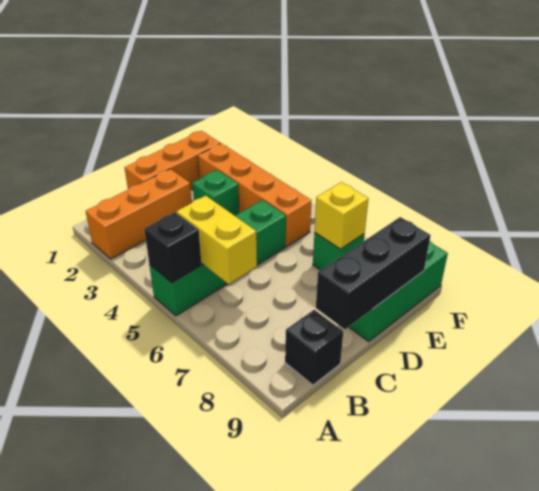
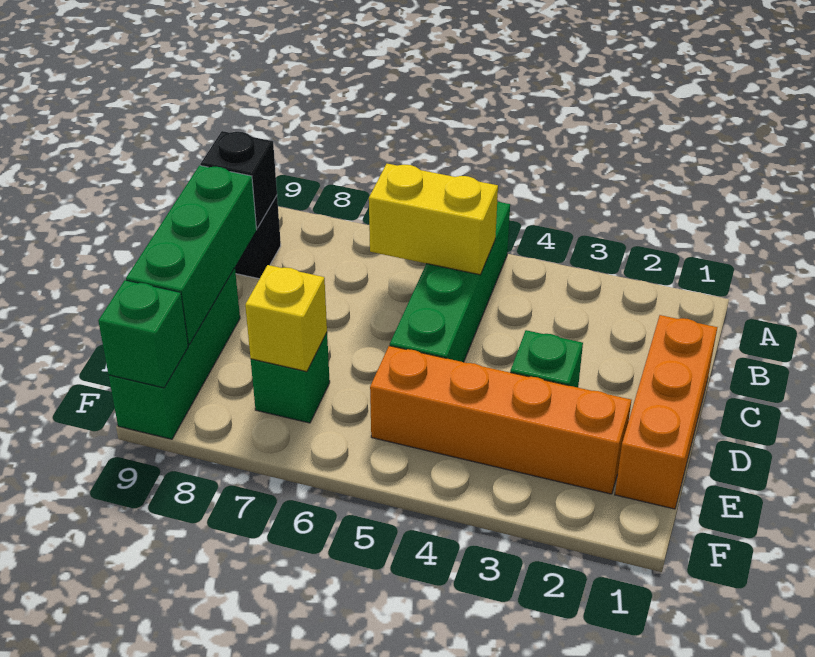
orange 1x3 brick [86,169,192,259] -> none
black 1x1 brick [144,212,202,283] -> black 1x1 brick moved to [200,131,277,228]
black 1x3 brick [316,217,431,329] -> green 1x3 brick [126,166,257,345]
none -> green 1x1 brick [98,280,188,388]

